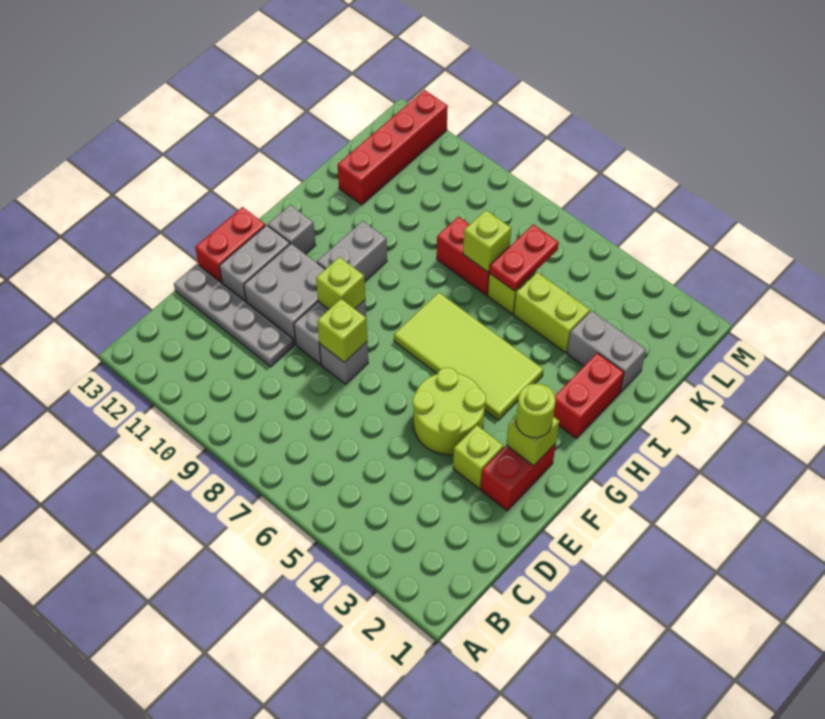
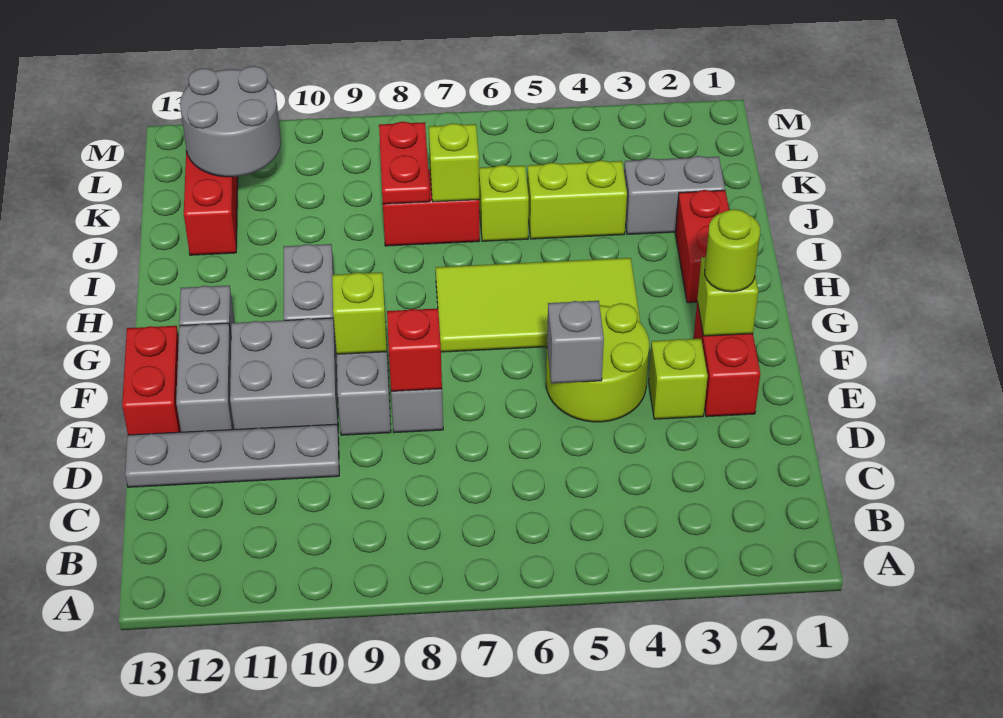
none -> grey 1x1 brick [547,301,604,383]
lime 1x1 brick [317,299,367,362] -> red 1x1 brick [387,308,442,391]
red 1x2 plate [489,224,559,291] -> red 1x2 plate moved to [379,122,430,204]
none -> grey 2x2 round brick [180,66,281,177]

